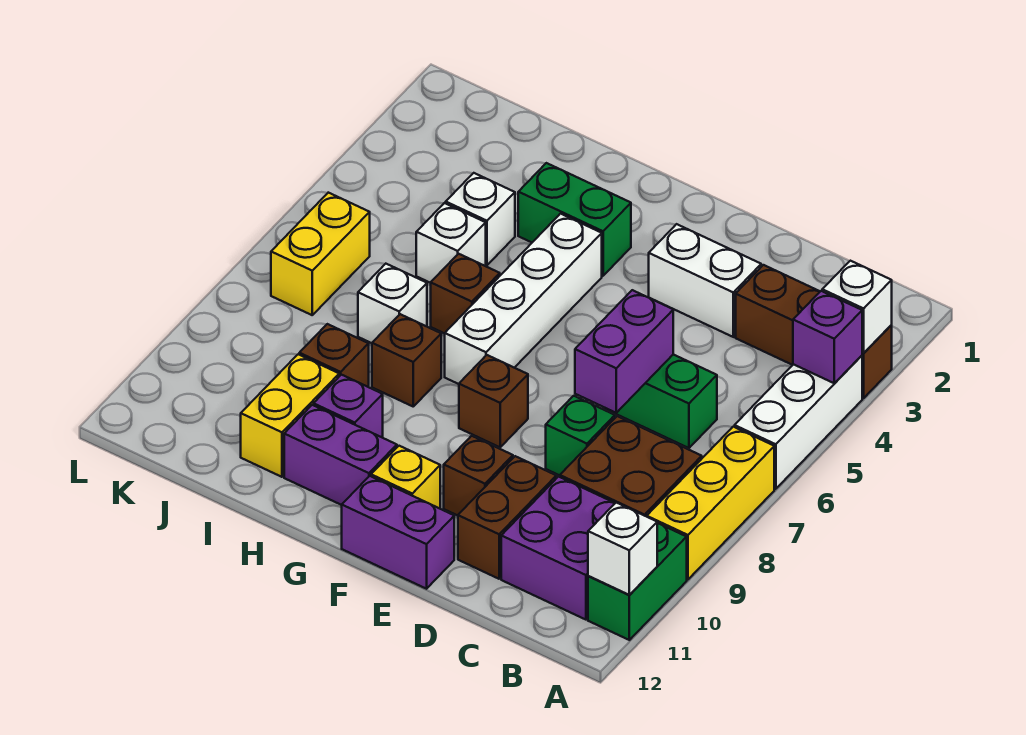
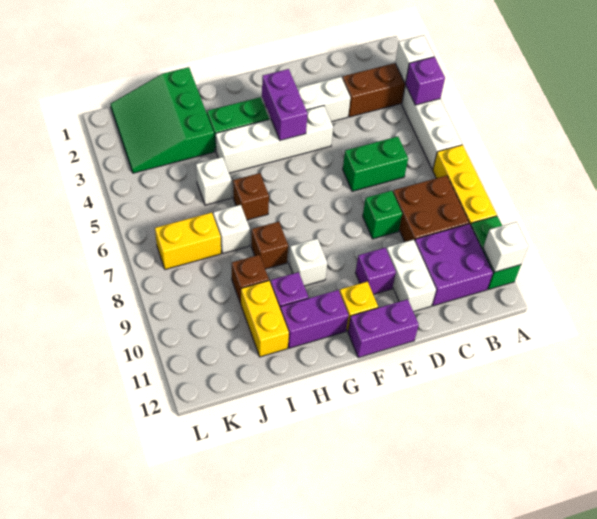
purple 1x2 brick [575,290,673,413] -> purple 1x2 brick moved to [262,69,308,140]
brown 1x2 brick [458,456,556,579] -> white 1x2 brick [386,240,436,312]
brown 1x1 brick [444,436,513,516] -> purple 1x1 brick [355,248,396,295]
brown 1x1 brick [459,355,528,447] -> none
white 1x4 brick [445,214,602,384] -> white 1x4 brick turned to [216,106,333,173]
none -> green 3x3 slope [110,67,214,173]
white 1x1 brick [446,173,515,265] -> white 1x1 brick moved to [289,238,327,286]
yellow 1x2 brick [271,193,370,315] -> yellow 1x2 brick turned to [155,213,221,269]

